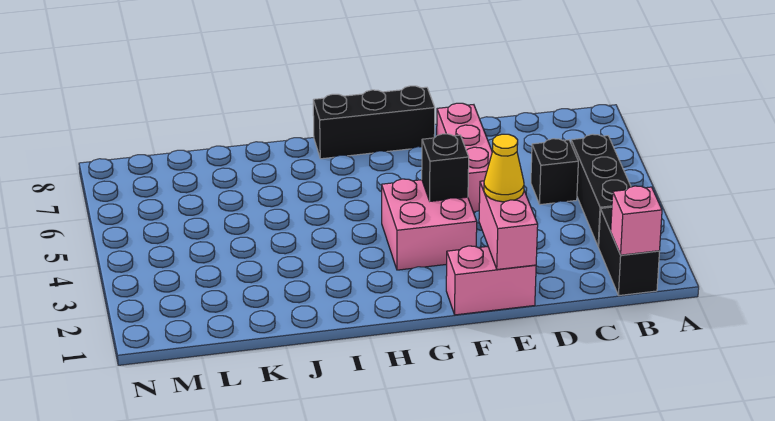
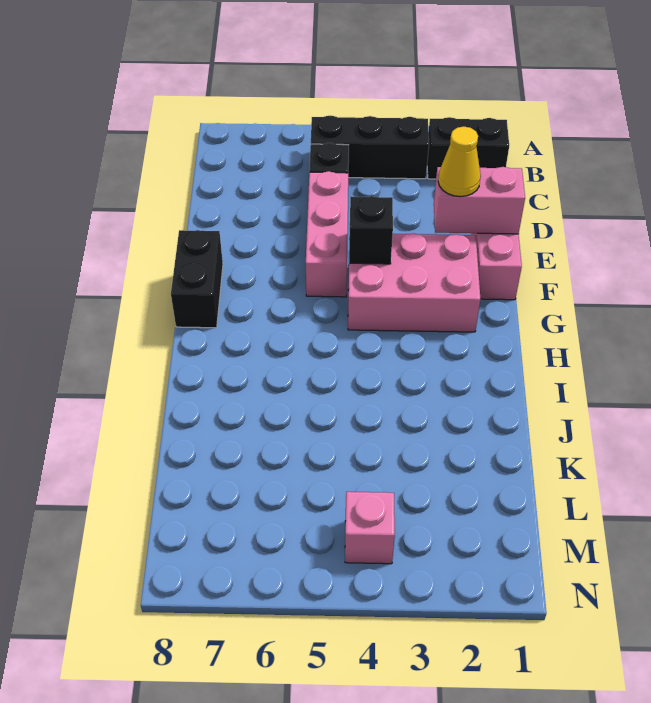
pink 1x1 brick [611,186,662,255] -> pink 1x1 brick moved to [345,492,395,564]
pink 1x3 brick [437,103,492,212] -> pink 1x3 brick turned to [306,171,348,297]
pink 2x2 brick [382,179,477,270] -> pink 2x3 brick [348,233,480,332]
black 1x3 brick [313,86,435,159] -> black 1x2 brick [171,230,223,328]

